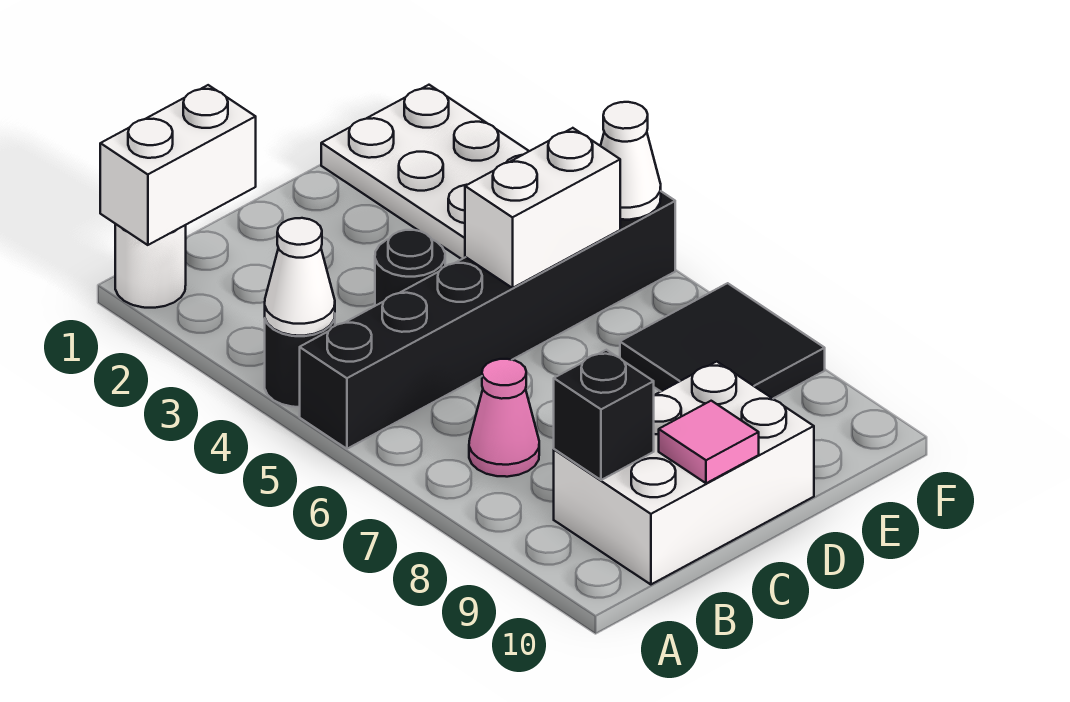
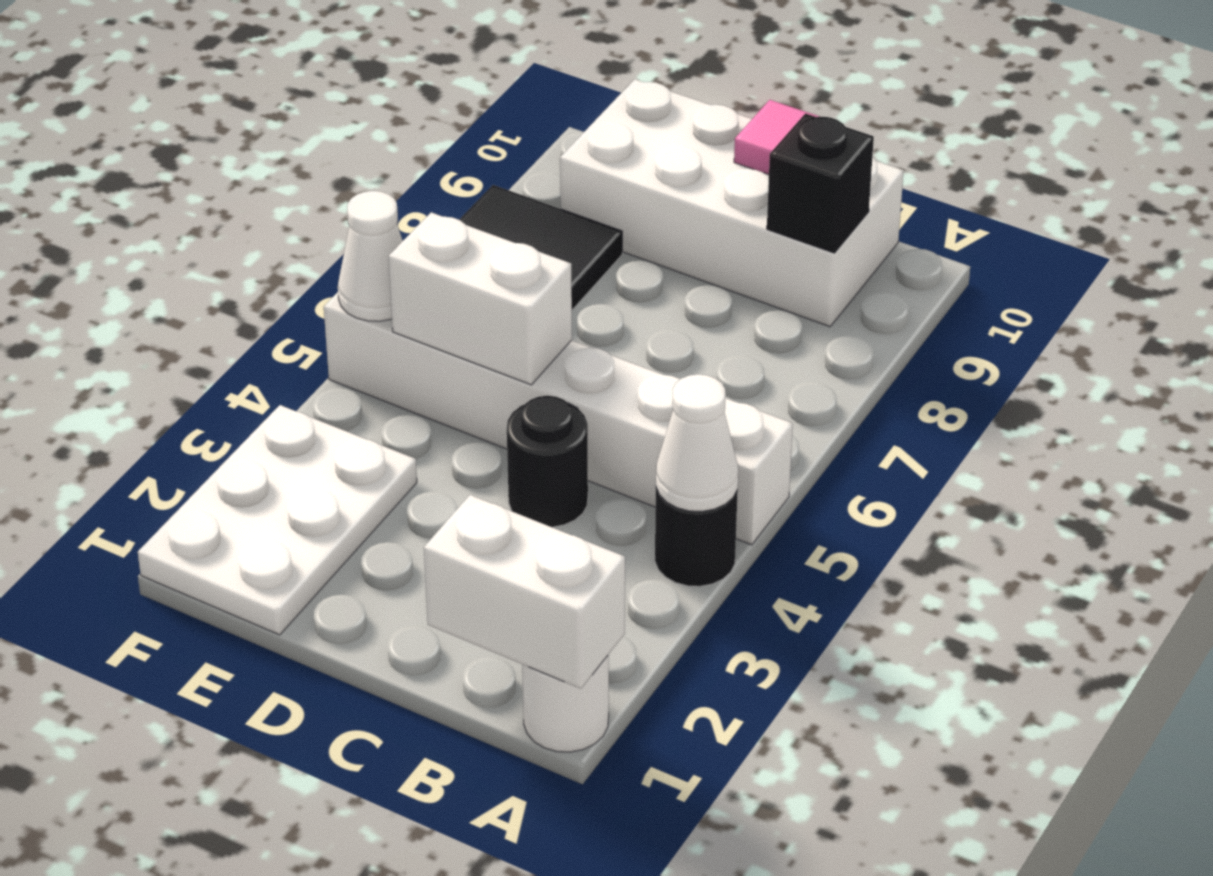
black 1x6 brick [300,192,675,449] -> white 1x6 brick [324,292,793,545]
pink 1x1 cone [469,359,539,477] -> none
white 2x3 brick [554,362,814,584] -> white 2x4 brick [560,79,904,327]

